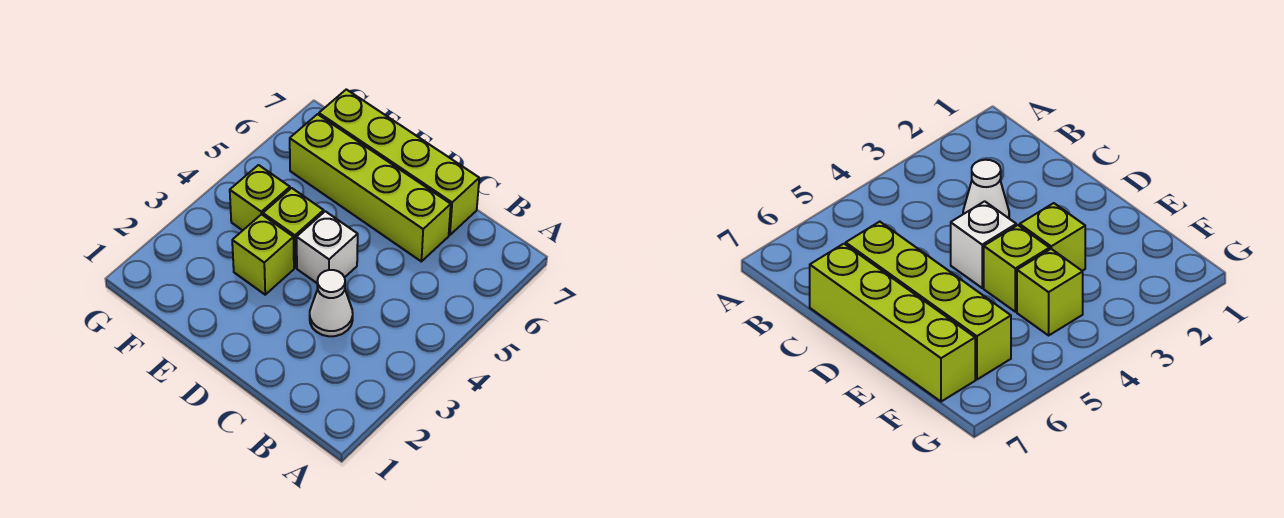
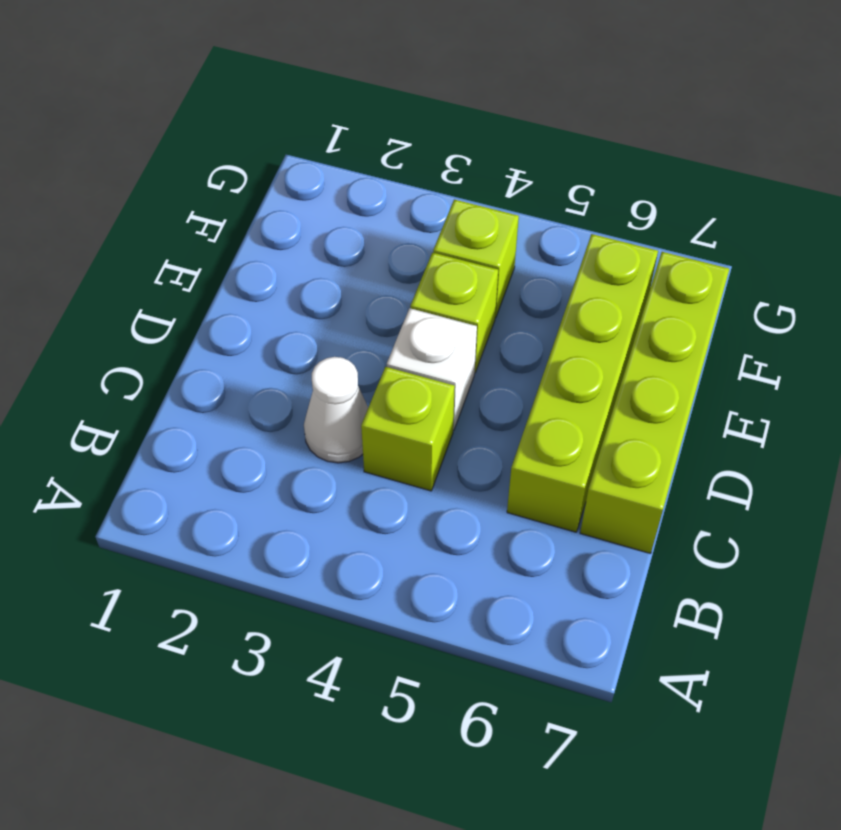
lime 1x1 brick [232,214,294,295] -> lime 1x1 brick moved to [361,367,455,491]

